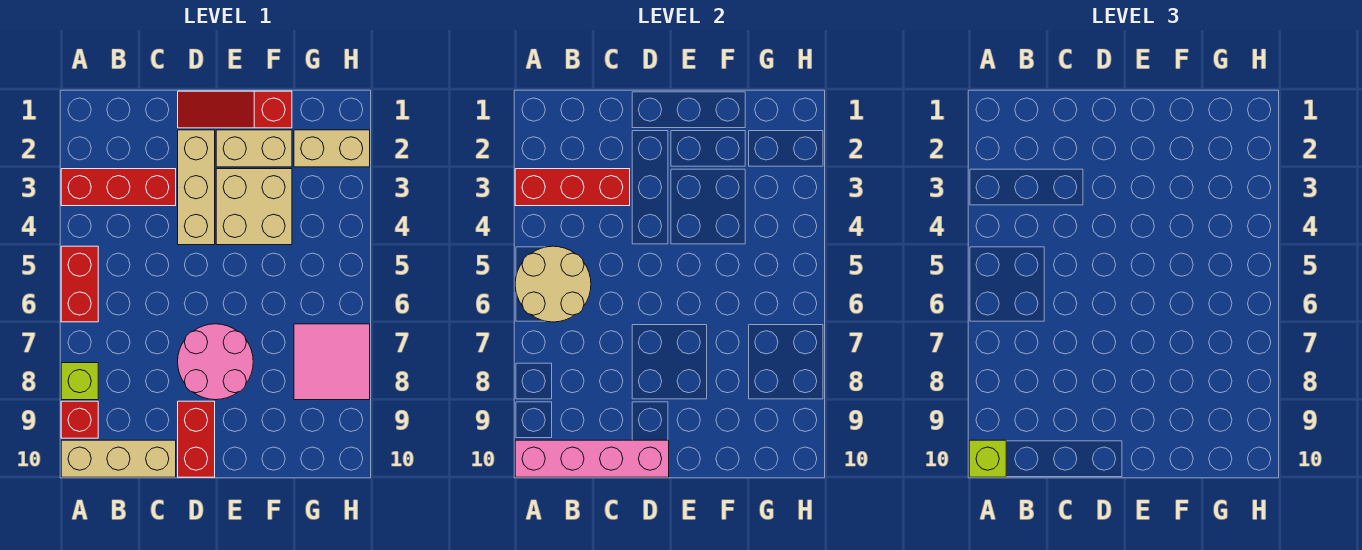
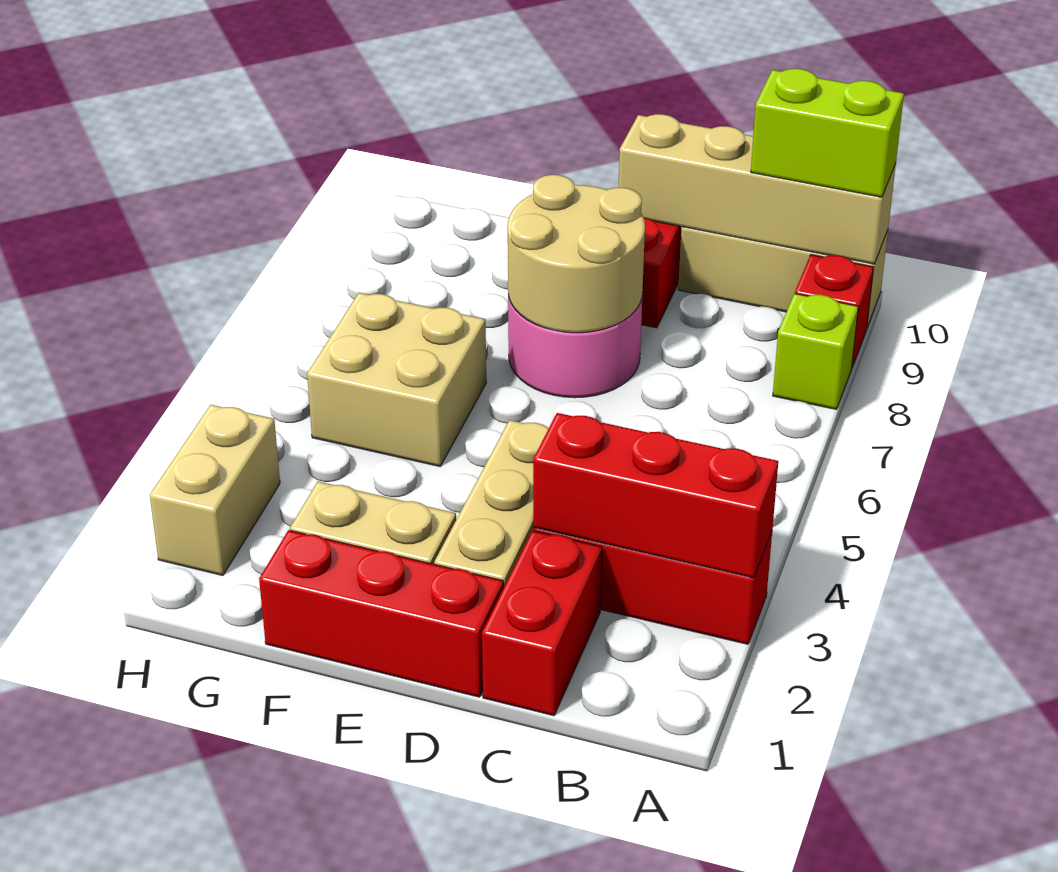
red 1x2 brick [61,246,98,322] -> red 1x2 brick moved to [482,531,602,716]
tan 2x2 round brick [515,246,591,322] -> tan 2x2 round brick moved to [508,175,645,333]
pink 1x4 brick [515,440,669,477] -> tan 1x4 brick [619,114,896,264]
lime 1x1 brick [969,440,1006,477] -> lime 1x2 brick [751,69,904,197]
red 1x3 slope [178,91,292,128] -> red 1x3 brick [259,530,503,697]
tan 2x2 brick [216,169,292,245] -> tan 2x2 brick moved to [307,293,486,466]
tan 1x2 brick [294,130,370,167] -> tan 1x2 brick turned to [150,405,280,575]
pink 2x2 tile [294,324,370,400] -> none

